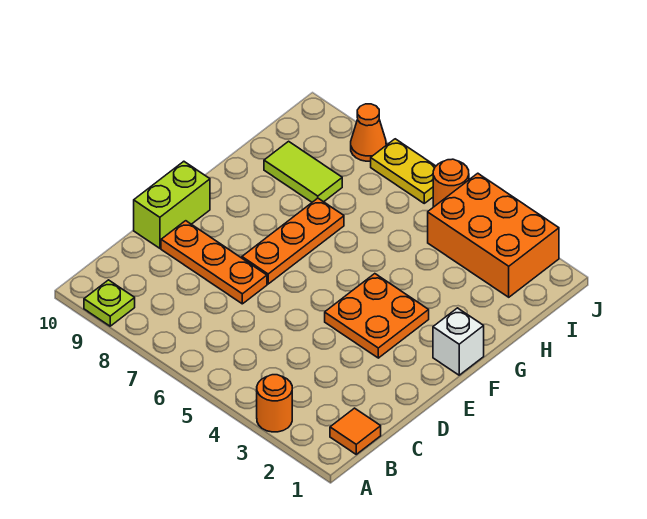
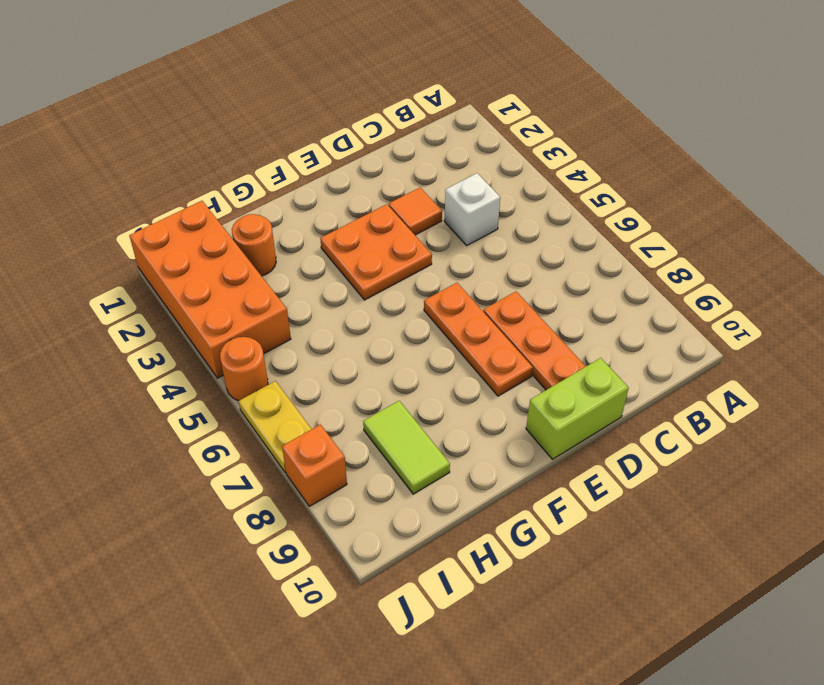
orange 1x1 round brick [257,375,292,432] -> orange 1x1 round brick moved to [232,214,276,276]
lime 1x1 plate [84,280,135,326] -> none
orange 1x1 tile [330,408,381,454] -> orange 1x1 tile moved to [389,188,442,235]
orange 1x3 plate [242,198,344,284] -> orange 1x3 plate turned to [424,283,533,396]
white 1x1 brick [433,308,484,375] -> white 1x1 brick moved to [444,173,500,245]
orange 2x3 brick [428,173,559,297] -> orange 2x4 brick [129,201,291,378]
orange 1x1 cone [351,104,386,161] -> orange 1x1 brick [282,425,347,506]

